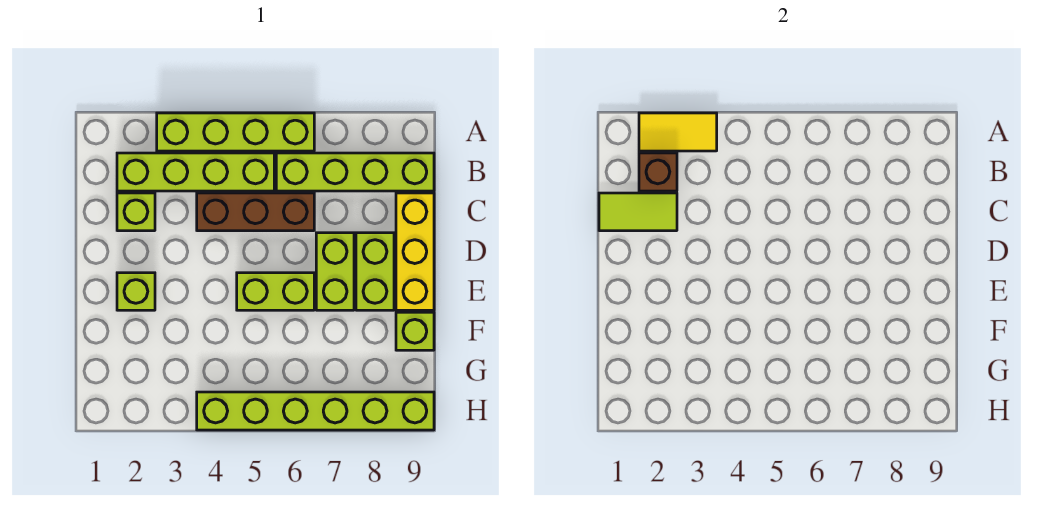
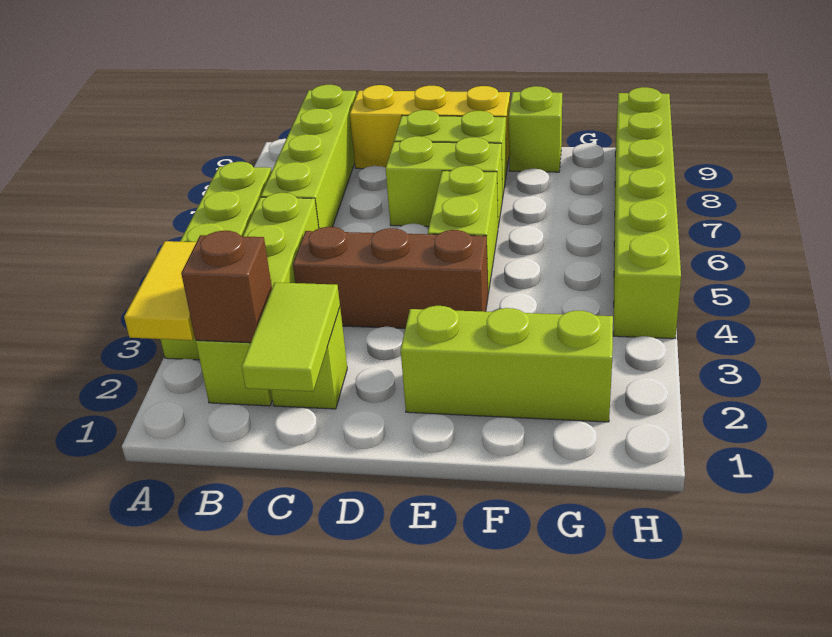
brown 1x3 brick [197,193,314,231] -> brown 1x3 brick turned to [293,227,488,328]
lime 1x1 brick [117,273,155,310] -> lime 1x3 brick [401,306,613,422]

